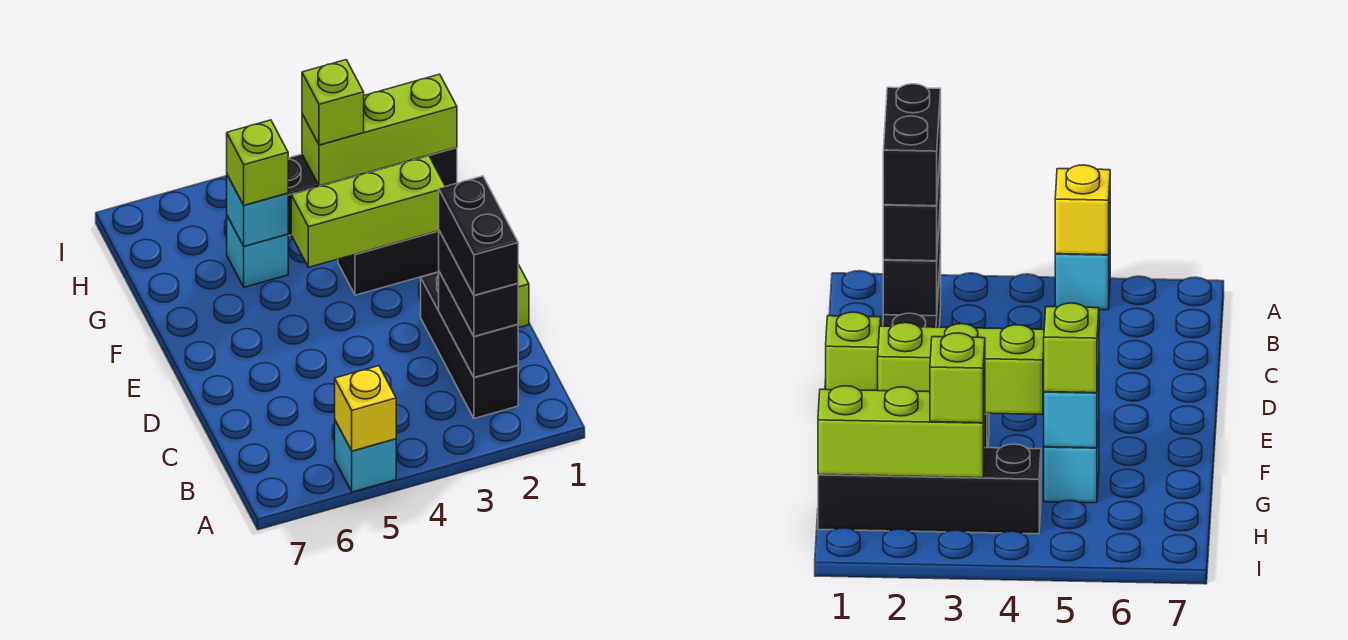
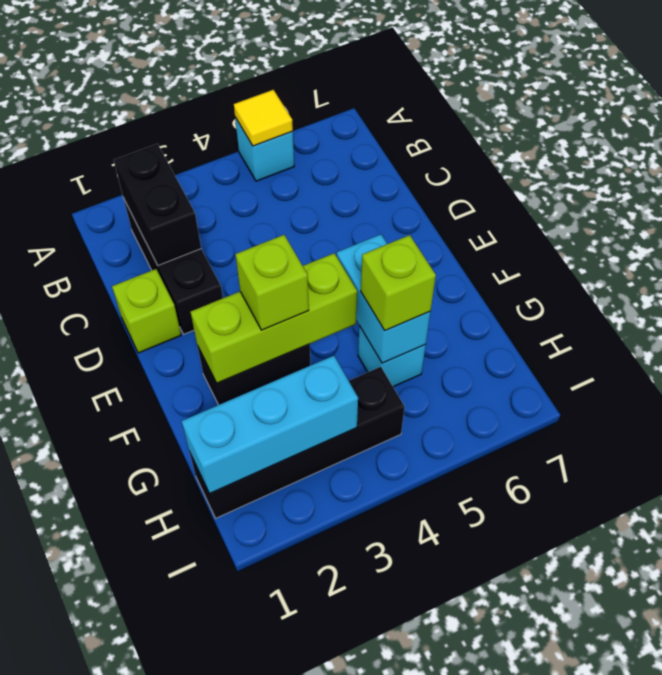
yellow 1x1 brick [335,366,396,451] -> yellow 1x1 tile [234,90,293,146]
black 1x2 brick [439,231,518,336] -> none
black 1x2 brick [439,176,518,295] -> none
cyan 1x1 brick [227,175,288,246] -> cyan 1x2 brick [337,234,430,363]
lime 1x3 brick [302,74,457,186] -> cyan 1x3 brick [181,356,358,494]
lime 1x1 brick [302,60,364,145] -> lime 1x1 brick moved to [235,235,309,330]

